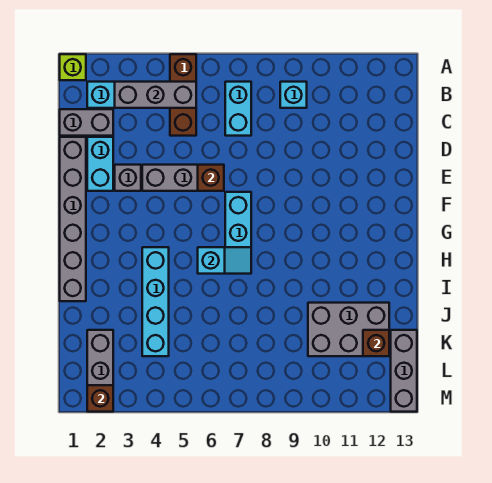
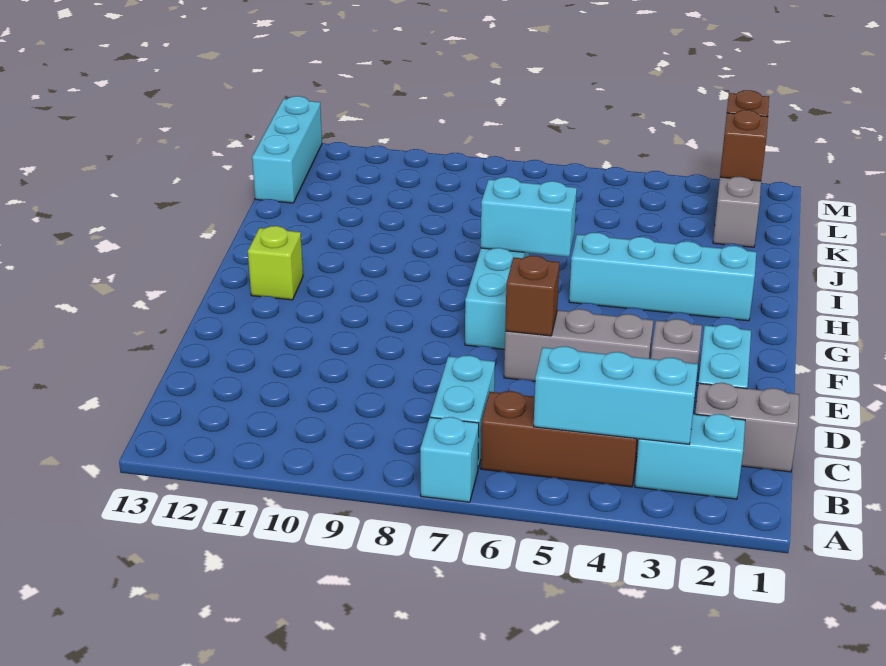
lime 1x1 brick [60,54,86,80] -> lime 1x1 brick moved to [248,226,303,300]
brown 1x3 brick [170,54,196,136] -> brown 1x3 brick turned to [481,391,638,487]
grey 1x3 brick [115,82,196,108] -> cyan 1x3 brick [534,346,698,444]
cyan 1x1 brick [280,82,307,108] -> cyan 1x1 brick moved to [420,417,479,502]
grey 1x6 brick [60,137,86,301] -> none
cyan 1x4 brick [142,247,169,356] -> cyan 1x4 brick turned to [569,233,756,321]
cyan 1x2 slope [198,247,251,274] -> cyan 1x2 brick [481,177,577,257]
grey 2x3 brick [308,303,389,356] -> none
brown 1x1 brick [363,330,389,356] -> brown 1x1 brick moved to [720,110,768,181]
grey 1x3 brick [391,330,417,412] -> cyan 1x3 brick [252,96,322,203]

